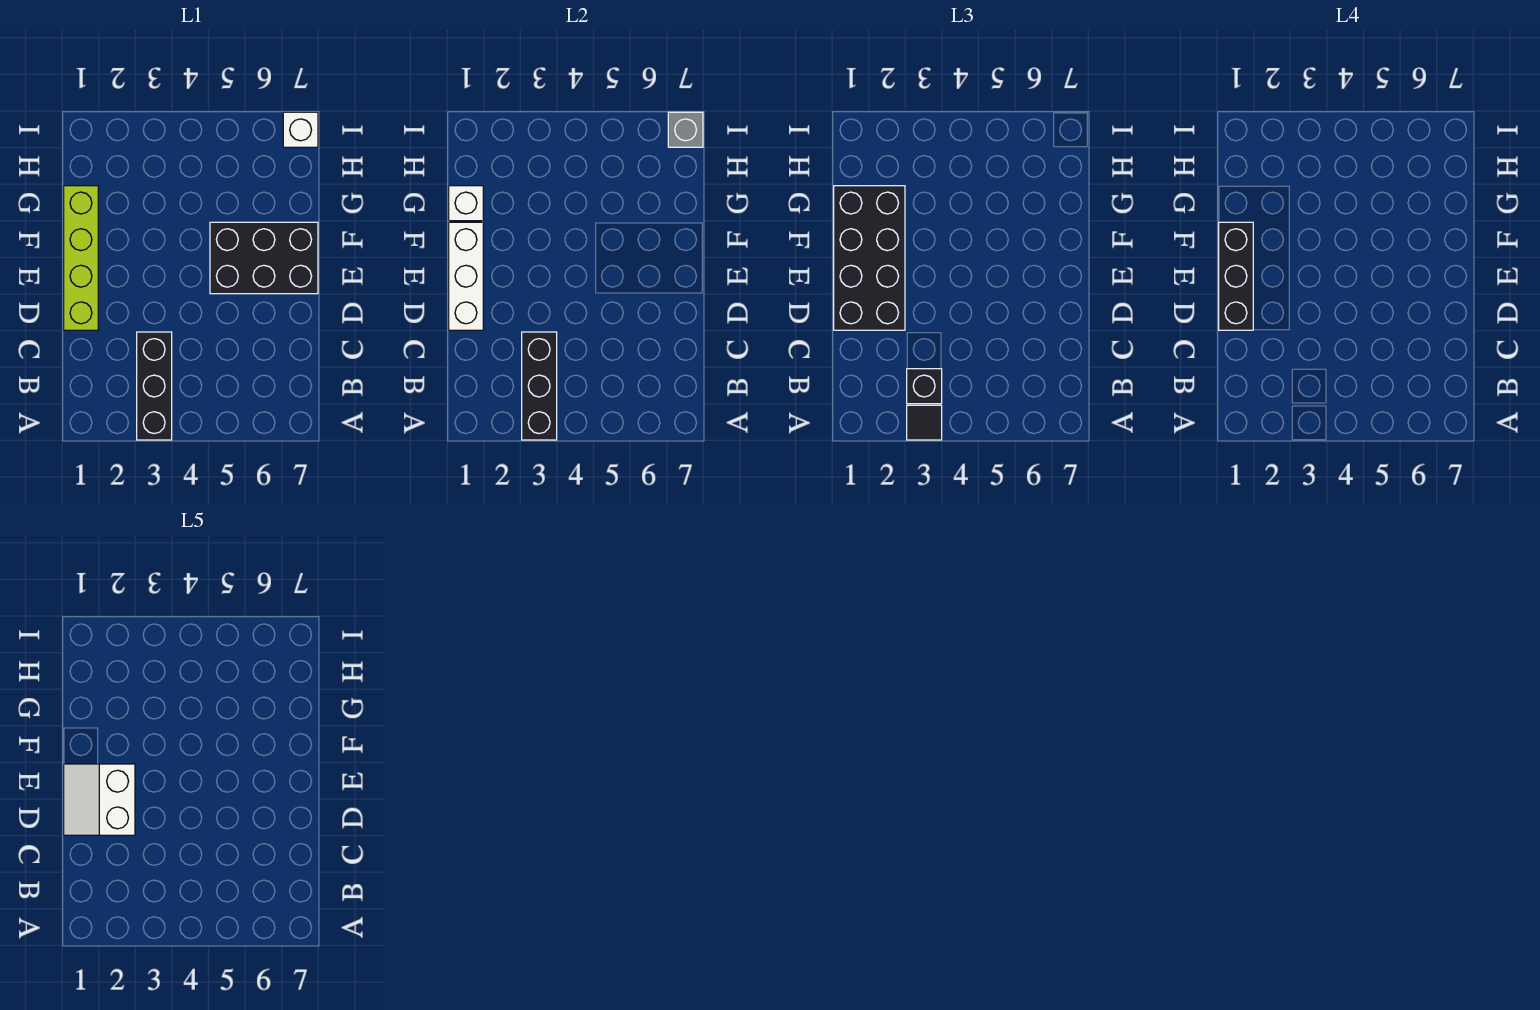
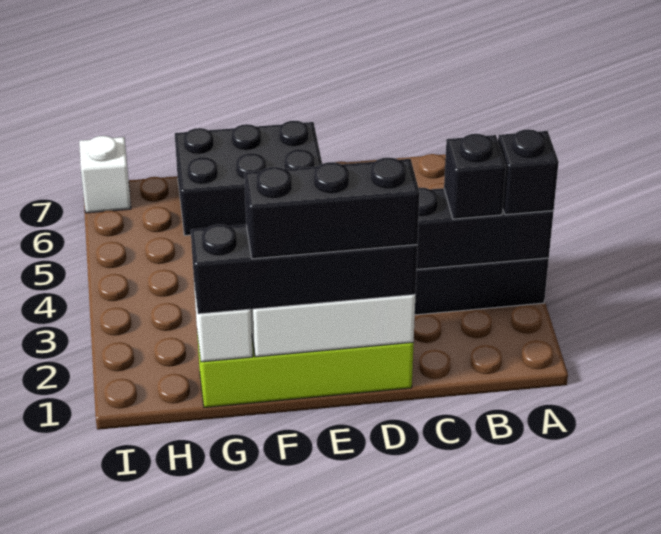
black 1x1 tile [907,405,942,440] -> black 1x1 brick [498,129,559,215]
black 2x4 brick [834,186,905,330] -> black 1x4 brick [191,224,417,314]
white 2x2 slope [64,764,135,835] -> none
black 2x3 brick [210,222,318,294] -> black 2x3 brick turned to [175,121,322,235]
grey 1x1 brick [668,112,703,147] -> none

